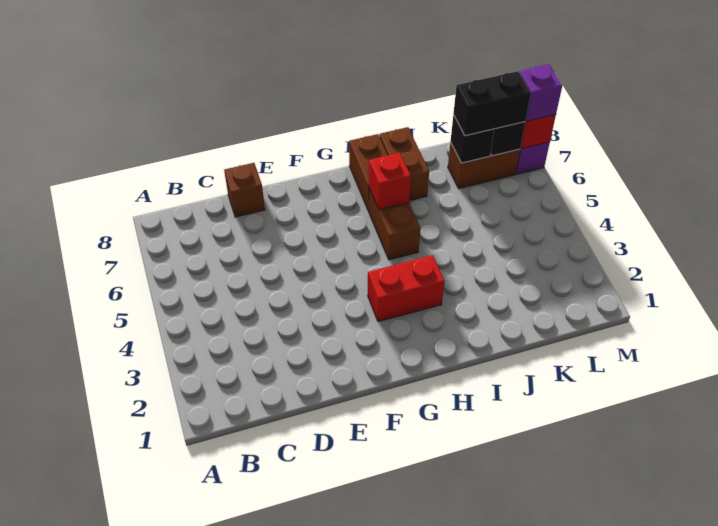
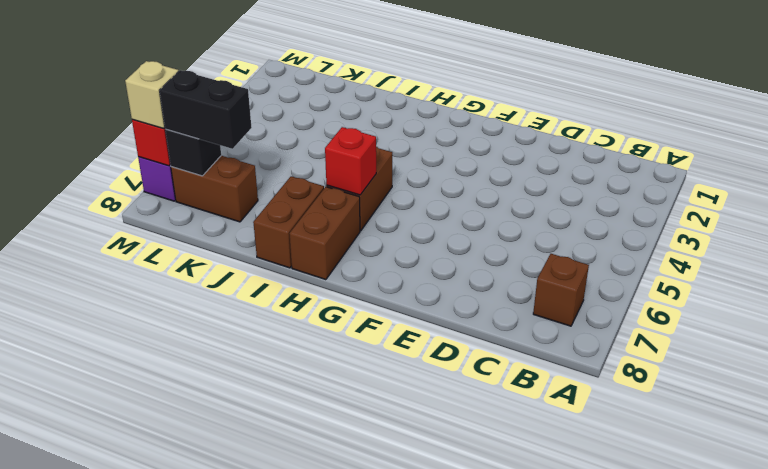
brown 1x1 brick [224,163,265,217] -> brown 1x1 brick moved to [533,254,589,326]
red 1x2 brick [368,255,445,322] -> none
black 1x1 brick [450,115,494,163] -> none
purple 1x1 brick [519,64,562,121] -> tan 1x1 brick [125,61,179,129]

